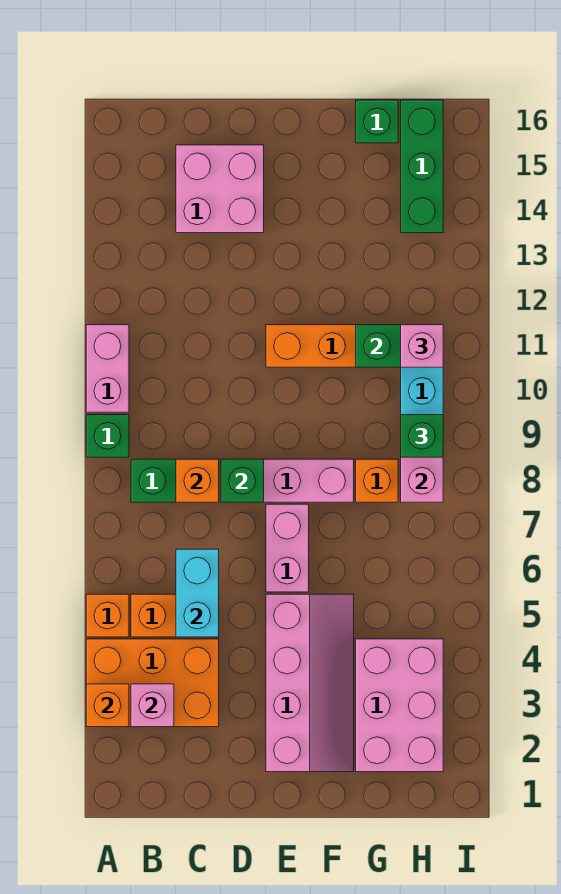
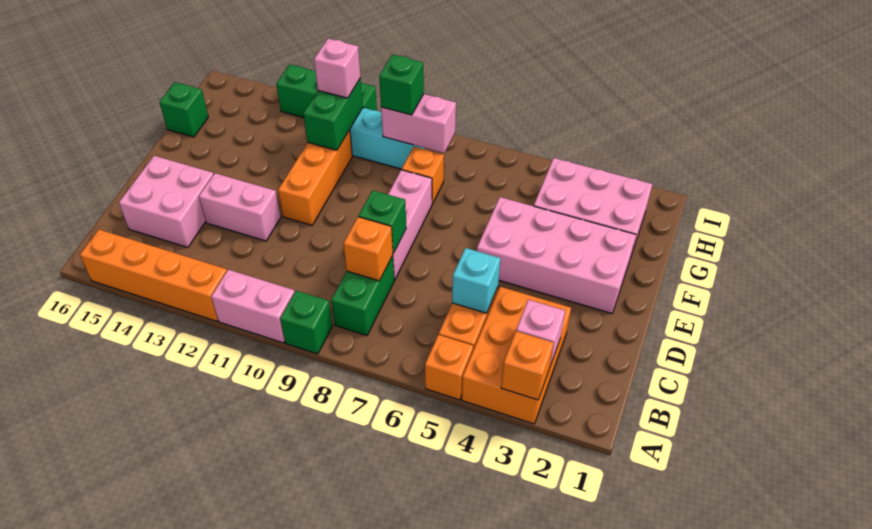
none -> orange 1x4 brick [80,230,227,321]
cyan 1x2 brick [176,549,219,637] -> cyan 1x1 brick [452,248,500,313]
pink 2x4 slope [266,594,354,772] -> pink 2x4 brick [477,197,636,314]
pink 1x2 brick [266,504,309,592] -> pink 1x2 brick moved to [199,173,281,241]
green 1x3 brick [401,100,443,233] -> green 1x3 brick moved to [276,64,377,117]

